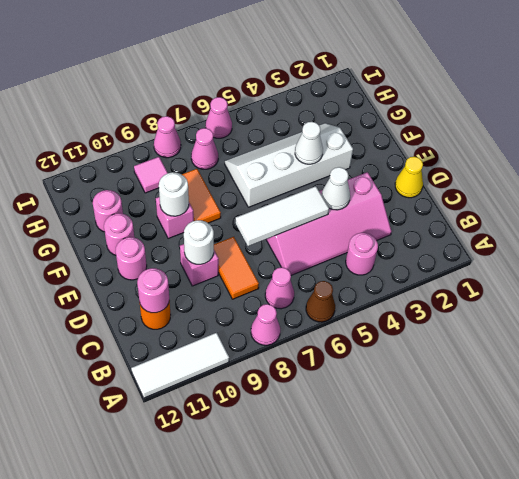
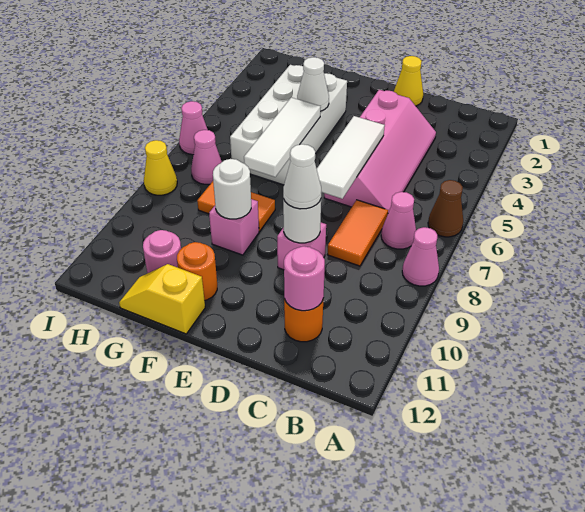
white 1x3 tile [131,333,229,398] -> white 1x3 tile moved to [244,98,321,177]
pink 1x1 round brick [346,233,378,275] -> none
orange 1x2 tile [214,237,259,299] -> orange 1x2 tile turned to [327,200,388,266]
white 1x1 cone [322,167,350,210] -> white 1x1 cone moved to [283,144,321,209]
pink 1x1 round brick [116,237,147,280] -> none
white 2x4 slope [225,123,353,207] -> white 2x4 brick [230,65,347,185]
pink 1x1 round brick [104,213,134,255] -> orange 1x1 round brick [177,242,217,300]
none -> yellow 1x2 slope [119,264,205,334]
pink 1x1 tile [134,157,168,193] -> none
pink 1x1 cone [154,116,181,158] -> yellow 1x1 cone [144,140,177,195]

